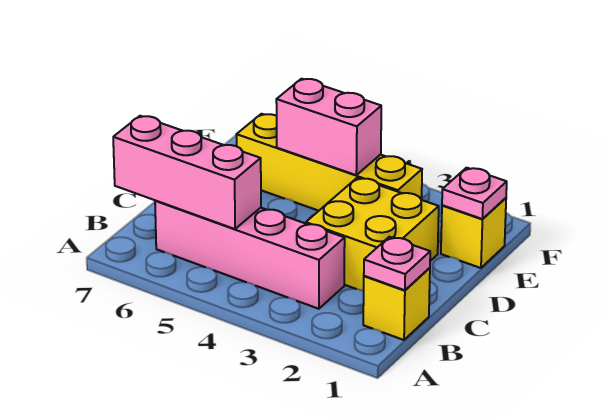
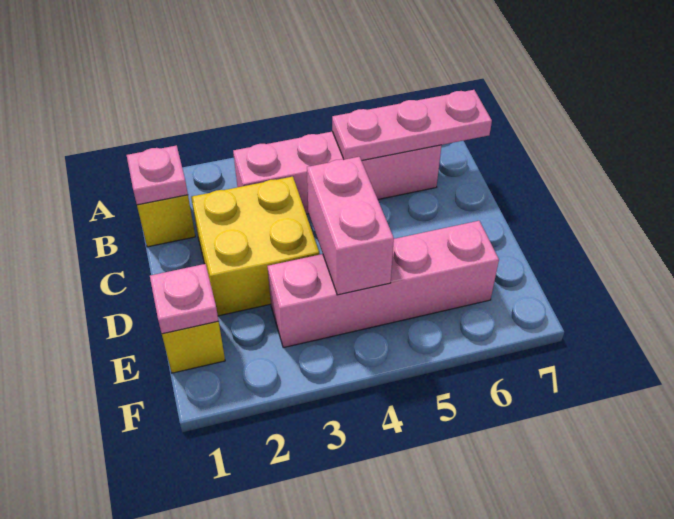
pink 1x3 brick [113,116,261,229] -> pink 1x3 plate [332,90,492,161]
yellow 1x4 brick [236,114,422,211] -> pink 1x4 brick [268,221,499,348]
pink 1x2 brick [276,79,381,175] -> pink 1x2 brick turned to [307,157,394,295]

